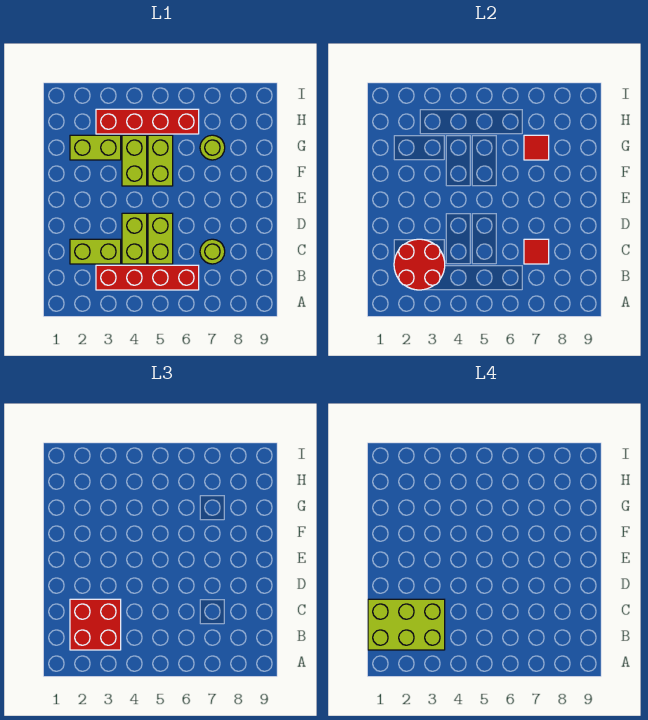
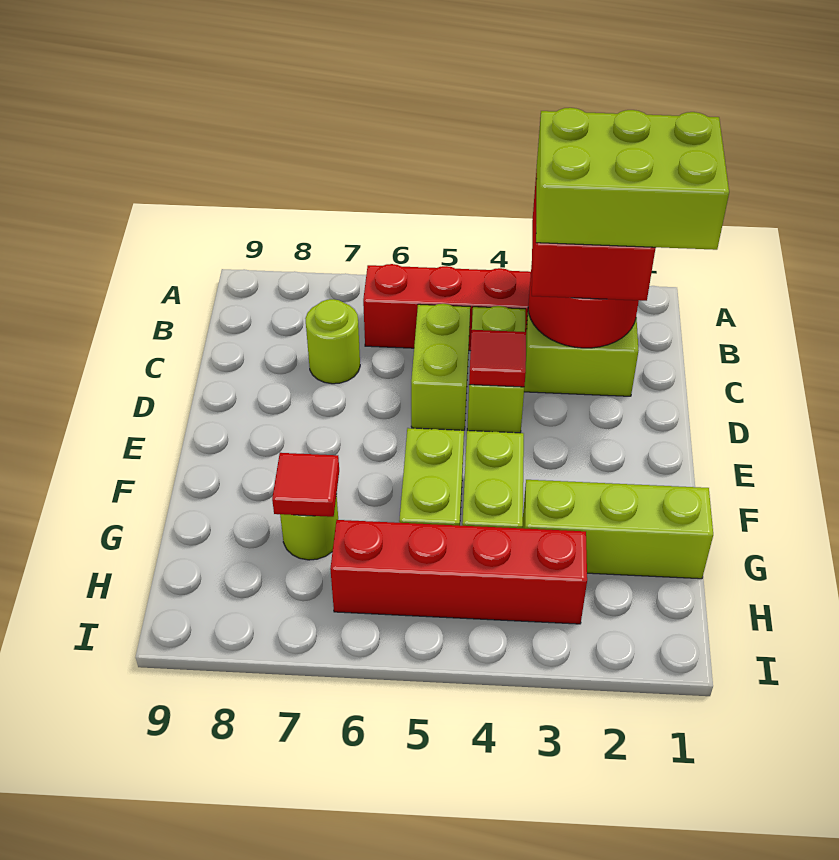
red 1x1 tile [524,239,549,264] -> red 1x1 tile moved to [469,330,526,387]
lime 1x2 brick [70,135,121,160] -> lime 1x3 brick [522,480,713,579]

